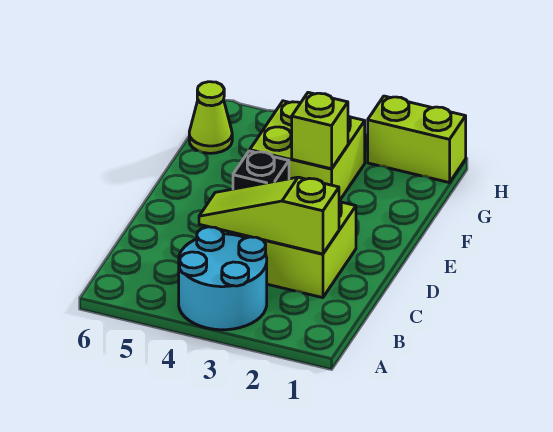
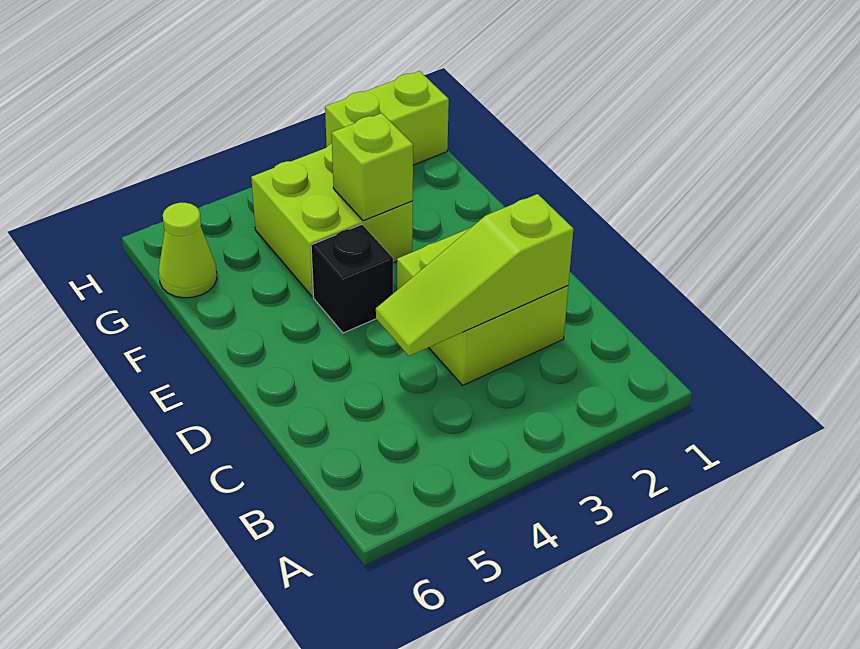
cyan 2x2 round brick [179,227,267,330] -> none

